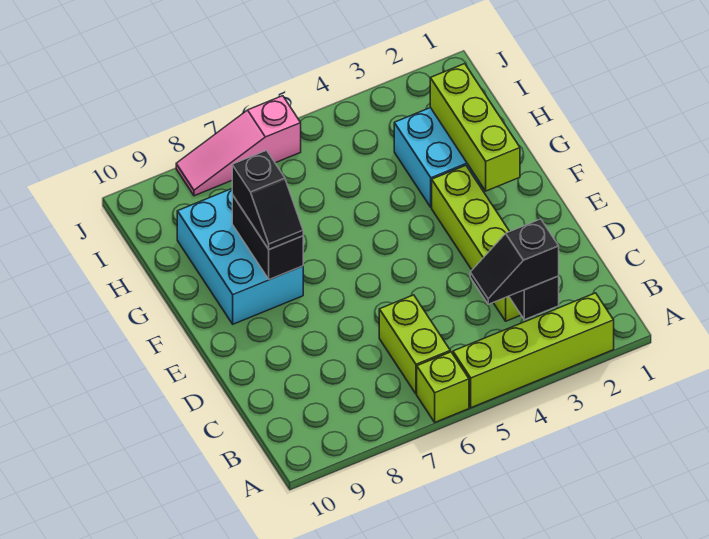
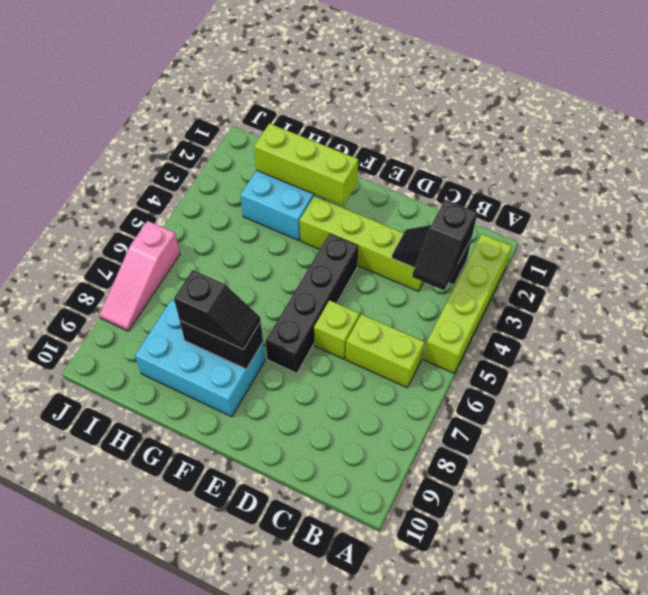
lime 1x1 brick [417,352,469,422] -> lime 1x1 brick moved to [314,300,360,359]
none -> black 1x4 brick [266,234,358,373]

